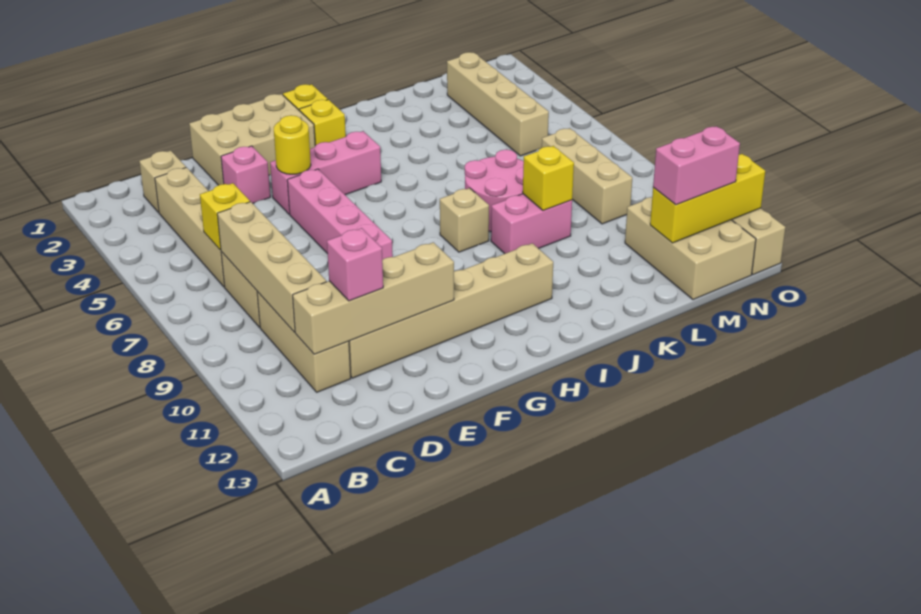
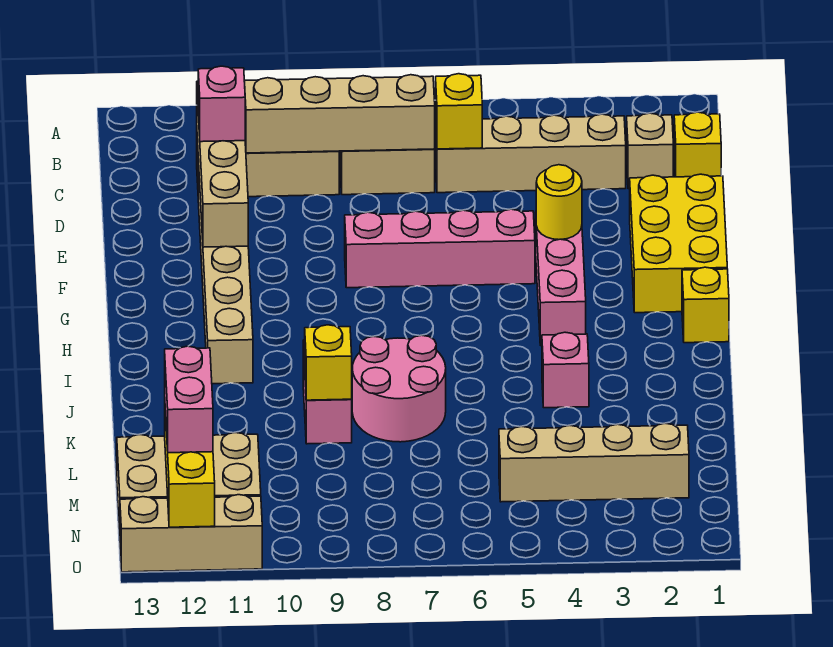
tan 2x3 brick [189,94,315,185] -> yellow 2x3 brick [630,174,727,313]
pink 1x1 brick [221,146,270,203] -> pink 1x1 brick moved to [542,332,589,408]
yellow 1x1 brick [299,100,346,145] -> yellow 1x1 brick moved to [674,112,721,177]
tan 1x1 brick [440,188,489,252] -> none
tan 1x3 brick [542,128,632,224] -> none

